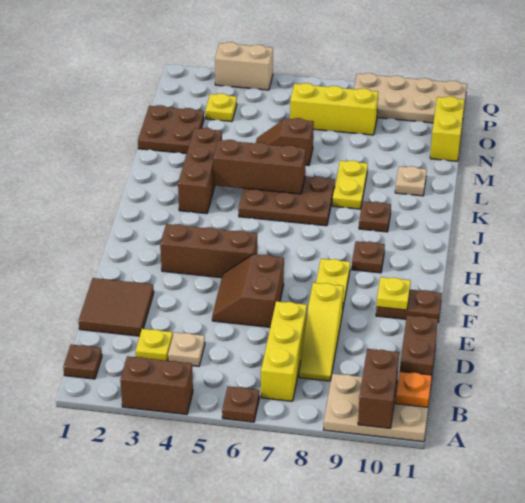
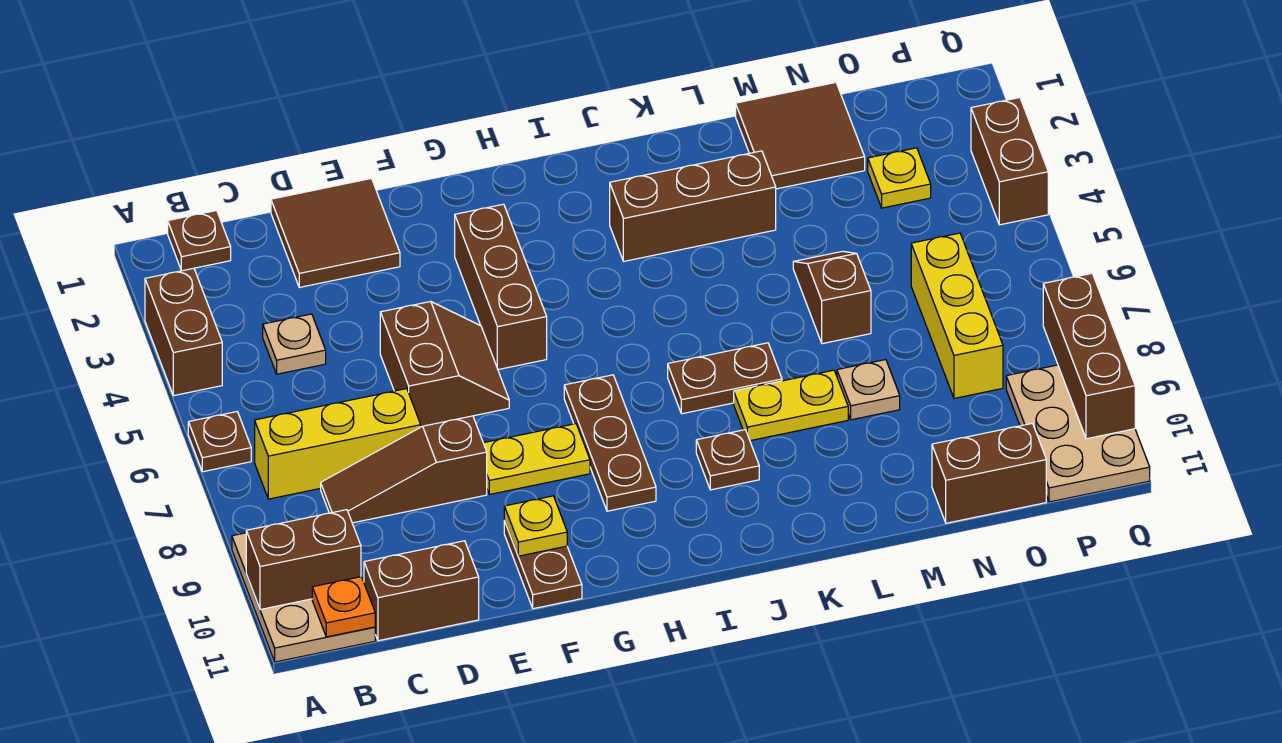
yellow 1x1 plate [136,329,173,361] -> none
yellow 1x3 slope [299,283,344,381] -> brown 1x3 slope [321,416,487,523]
brown 2x2 slope [212,254,284,327] -> brown 2x2 slope turned to [380,301,509,427]
brown 1x1 plate [352,241,385,273] -> brown 1x3 plate [564,375,656,511]
brown 2x3 plate [238,176,335,226] -> brown 1x2 plate [668,343,782,414]
brown 1x3 brick [213,140,306,194] -> brown 1x3 brick moved to [1043,274,1135,439]
tan 1x1 plate [395,166,427,196] -> tan 1x1 plate moved to [837,360,900,420]
brown 2x2 plate [138,105,204,154] -> brown 2x2 tile [736,82,865,189]
yellow 1x2 brick [430,96,465,161] -> brown 1x2 brick [932,423,1046,523]
tan 2x4 plate [354,73,467,123] -> tan 2x3 plate [1006,365,1150,502]
tan 1x2 brick [215,42,273,90] -> brown 1x2 brick [971,98,1048,225]

